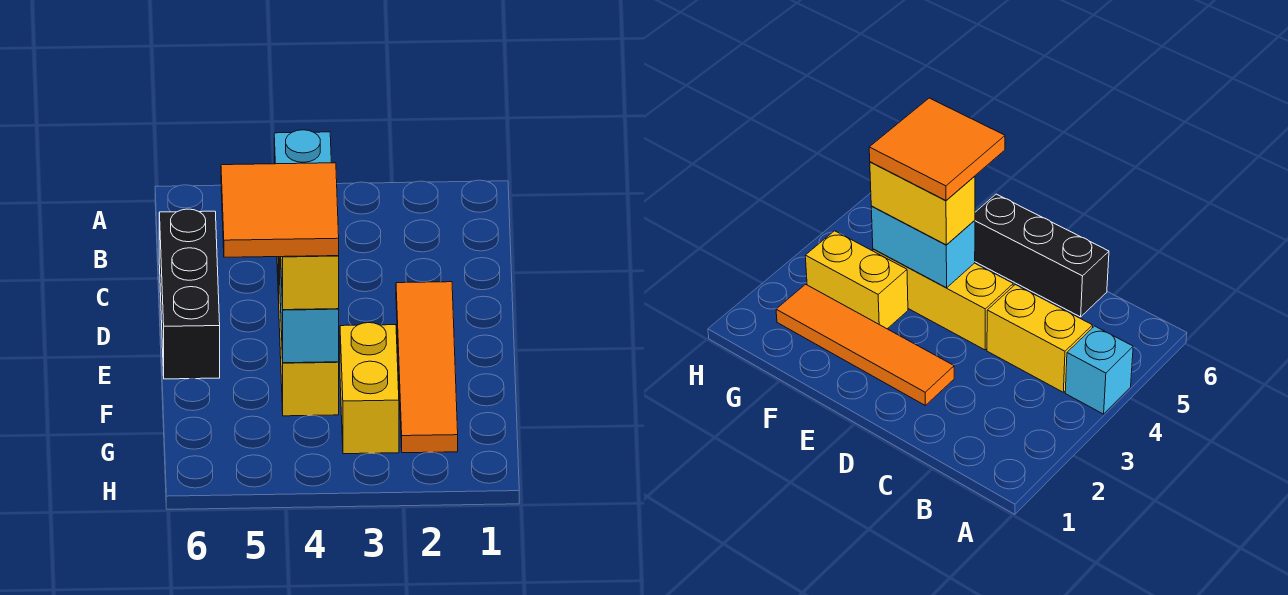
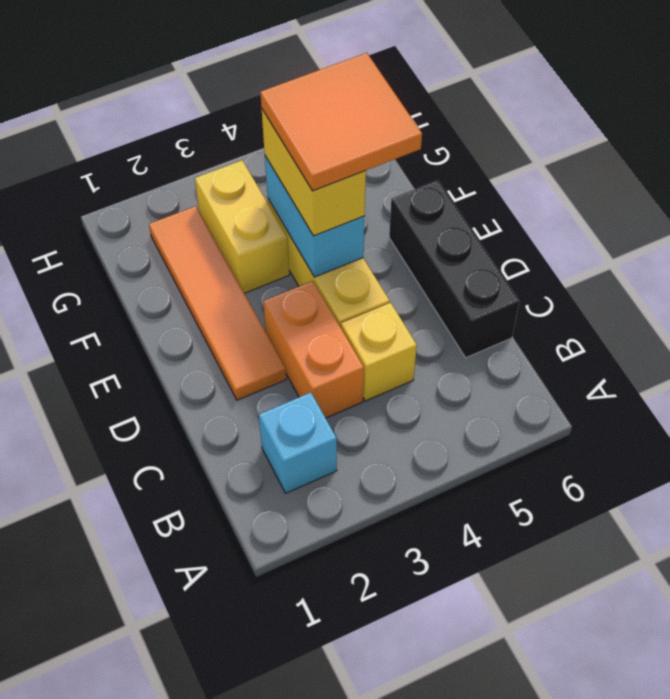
cyan 1x1 brick [274,130,331,164] -> cyan 1x1 brick moved to [259,392,337,493]
yellow 1x2 brick [987,285,1093,392] -> yellow 1x1 brick [341,303,417,401]
none -> orange 1x2 brick [263,281,364,418]

